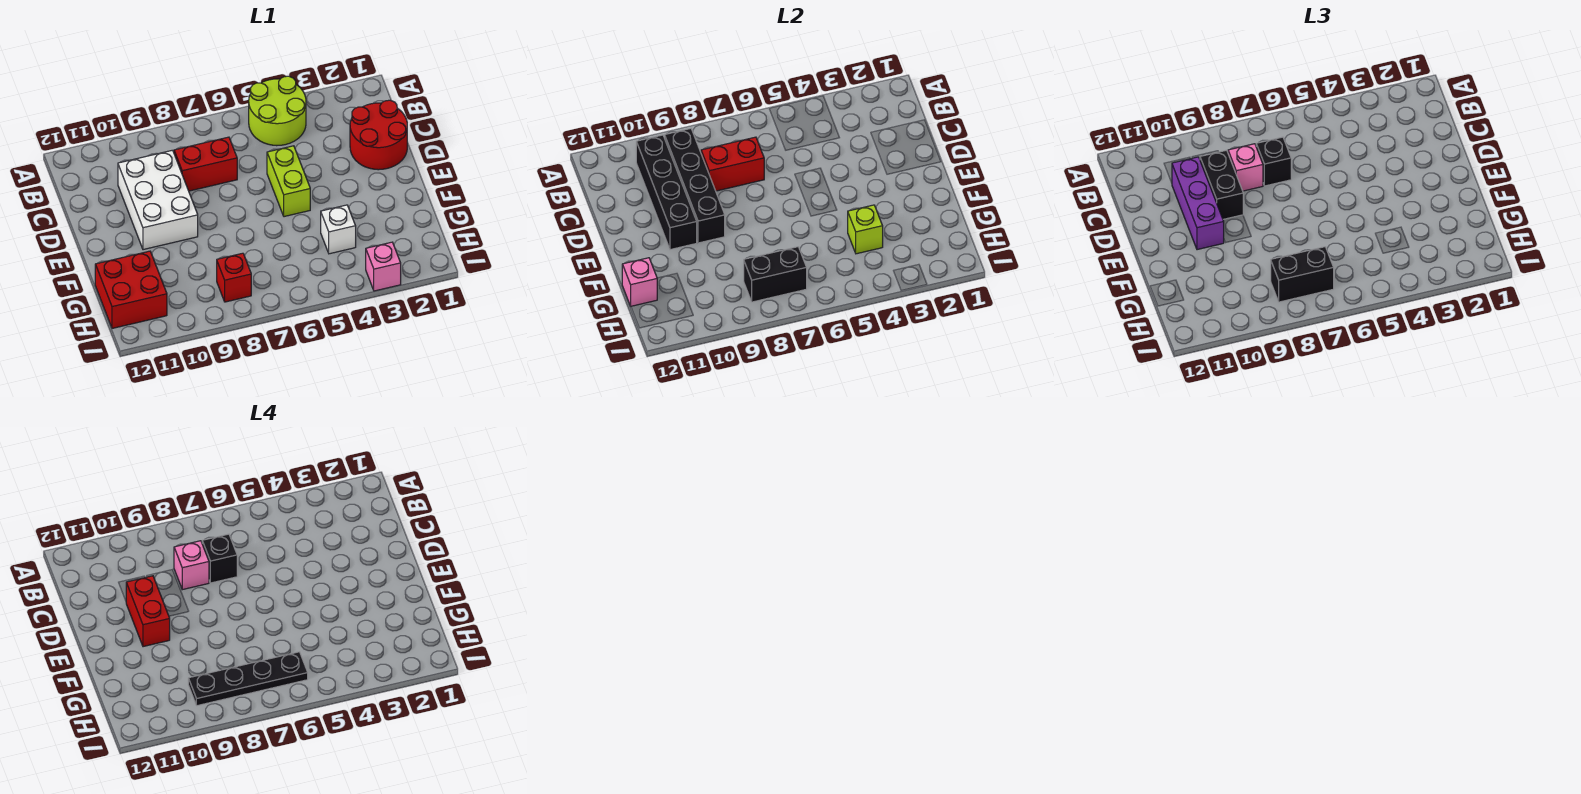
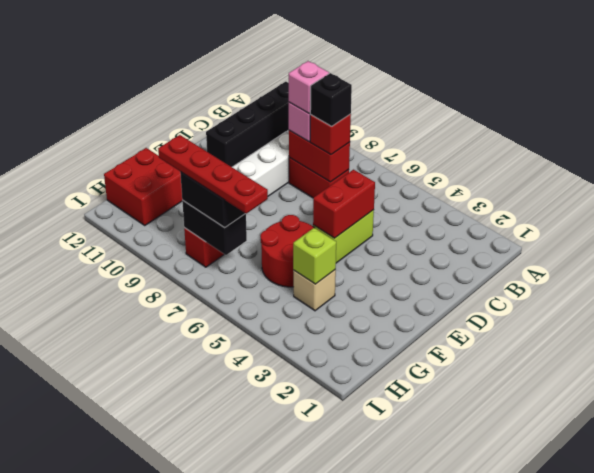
lime 2x2 round brick [249,76,306,146] -> none
black 1x4 brick [665,129,725,243] -> none
red 2x2 round brick [350,100,407,170] -> red 2x2 round brick moved to [261,215,314,287]
black 1x1 brick [1256,137,1291,186] -> red 1x1 brick [310,114,351,155]
black 1x2 brick [1200,150,1243,219] -> none
purple 1x3 brick [1172,157,1224,250] -> none
red 1x2 brick [126,576,170,647] -> red 1x2 brick moved to [313,170,375,238]
white 1x1 brick [321,205,356,254] -> tan 1x1 brick [293,270,336,311]
pink 1x1 brick [622,258,657,306] -> none
black 1x4 plate [188,652,308,706] -> red 1x4 plate [158,135,268,214]
pink 1x1 brick [366,242,401,291] -> none

